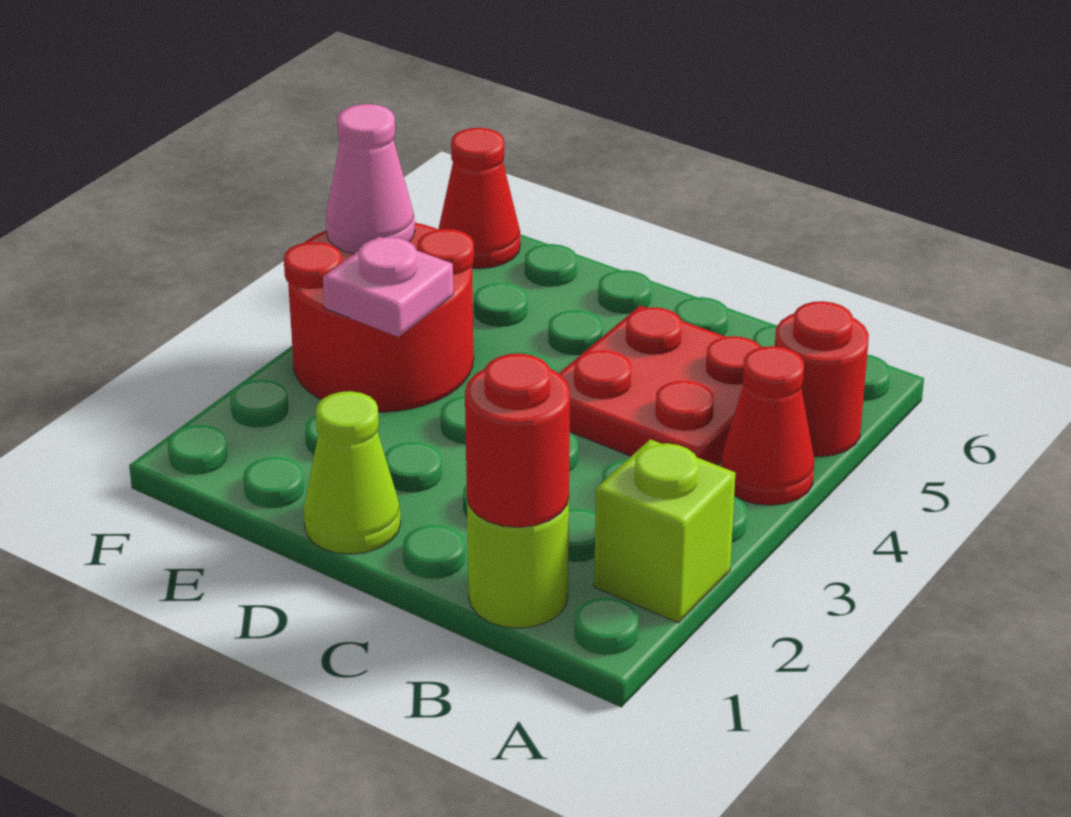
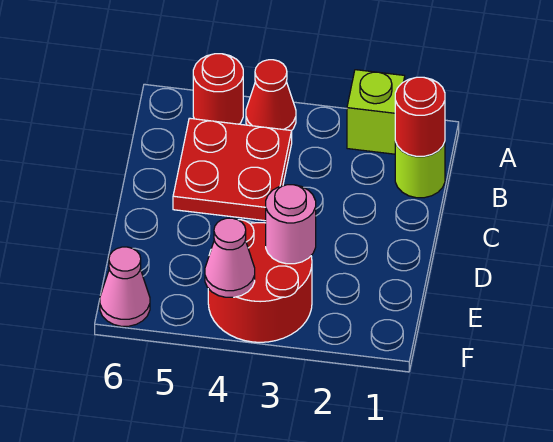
lime 1x1 cone [304,391,401,554] -> none
pink 1x1 plate [323,237,453,337] -> pink 1x1 round brick [266,185,316,264]
red 1x1 cone [439,128,520,269] -> pink 1x1 cone [100,247,150,326]

